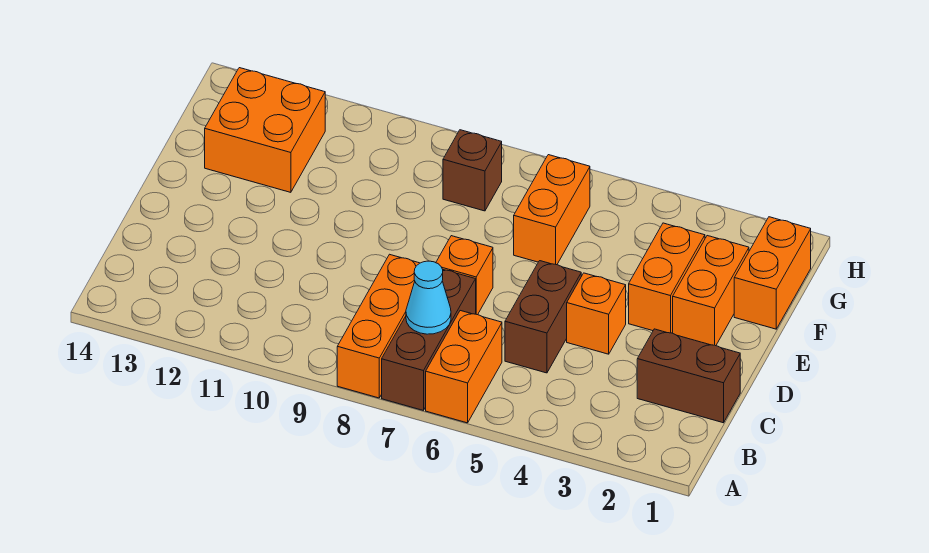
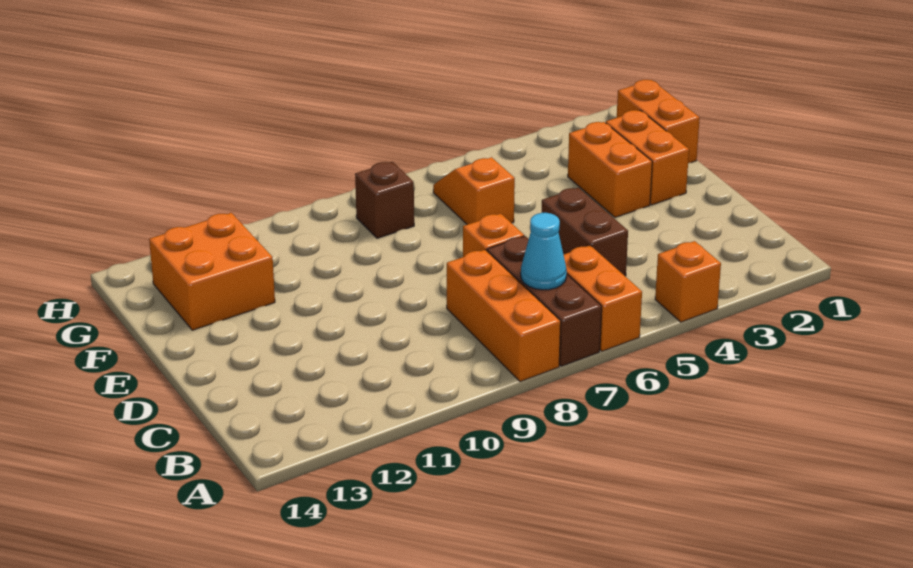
brown 1x2 brick [637,329,740,423] -> none
orange 1x1 brick [567,273,626,354] -> orange 1x1 brick moved to [655,241,721,322]
orange 1x2 brick [514,155,590,265] -> orange 1x2 slope [433,157,515,225]

